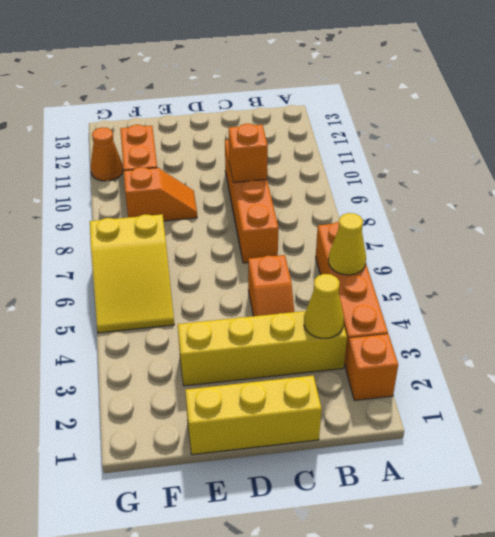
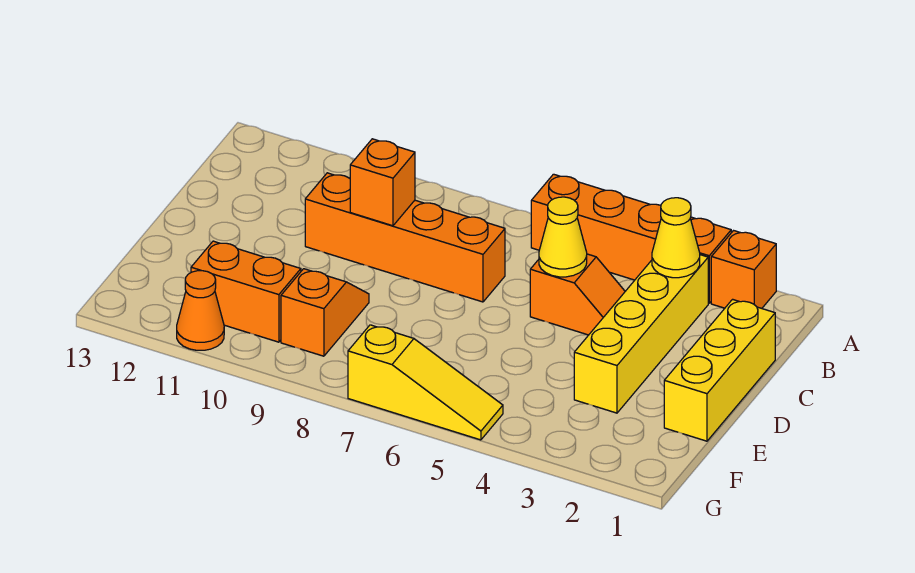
yellow 1x1 cone [328,213,366,275] -> yellow 1x1 cone moved to [539,197,587,277]
yellow 2x3 slope [90,214,174,333] -> yellow 1x3 slope [348,325,503,440]

